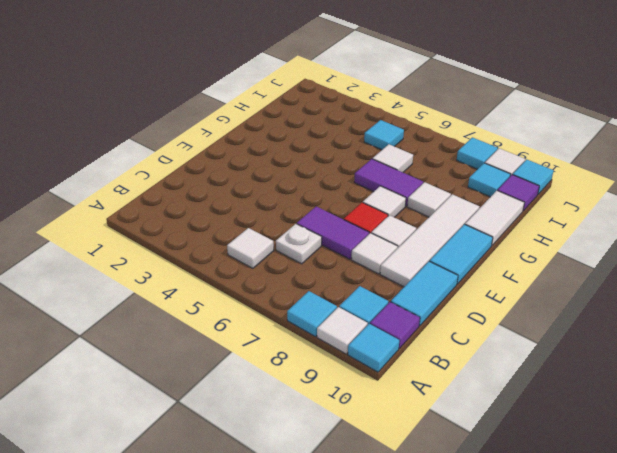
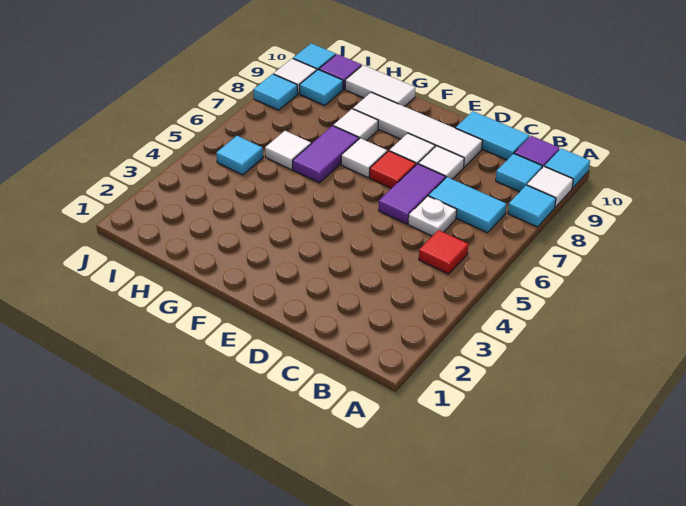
white 1x1 tile [227,228,274,268] -> red 1x1 tile [419,230,468,274]
cyan 1x2 tile [430,224,493,284] -> cyan 1x2 tile moved to [429,177,506,233]

